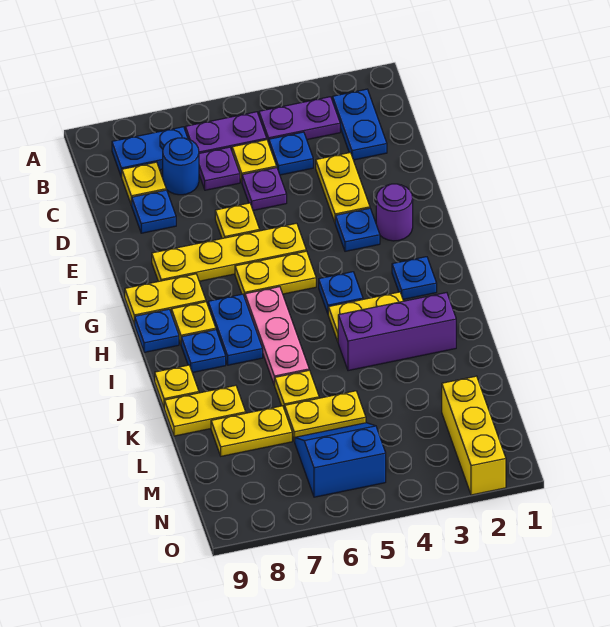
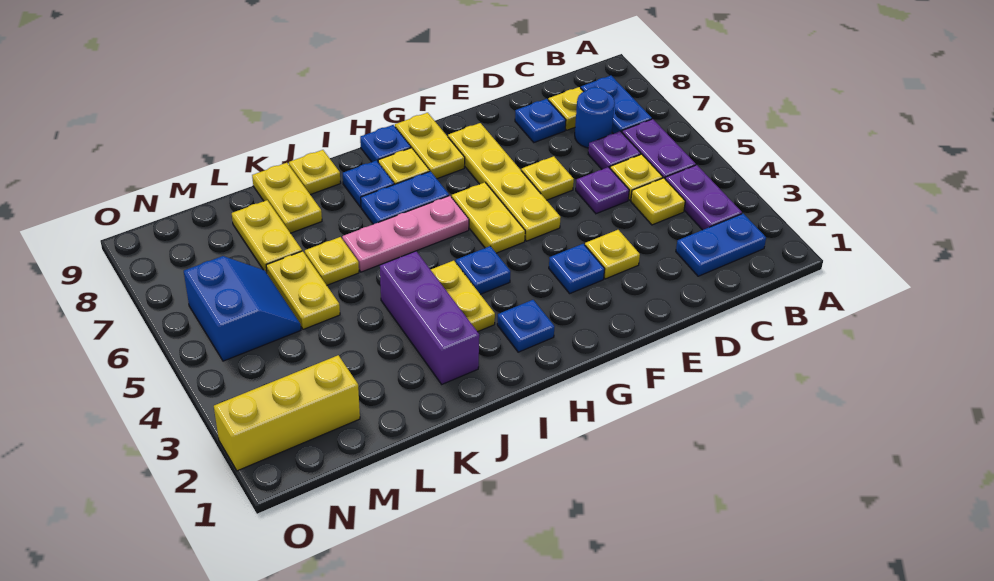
blue 1x1 plate [269,132,313,175] -> yellow 1x1 plate [631,178,685,225]
yellow 1x2 plate [316,153,370,222] -> yellow 1x1 plate [585,230,640,279]
purple 1x1 round brick [376,184,413,241] -> none

